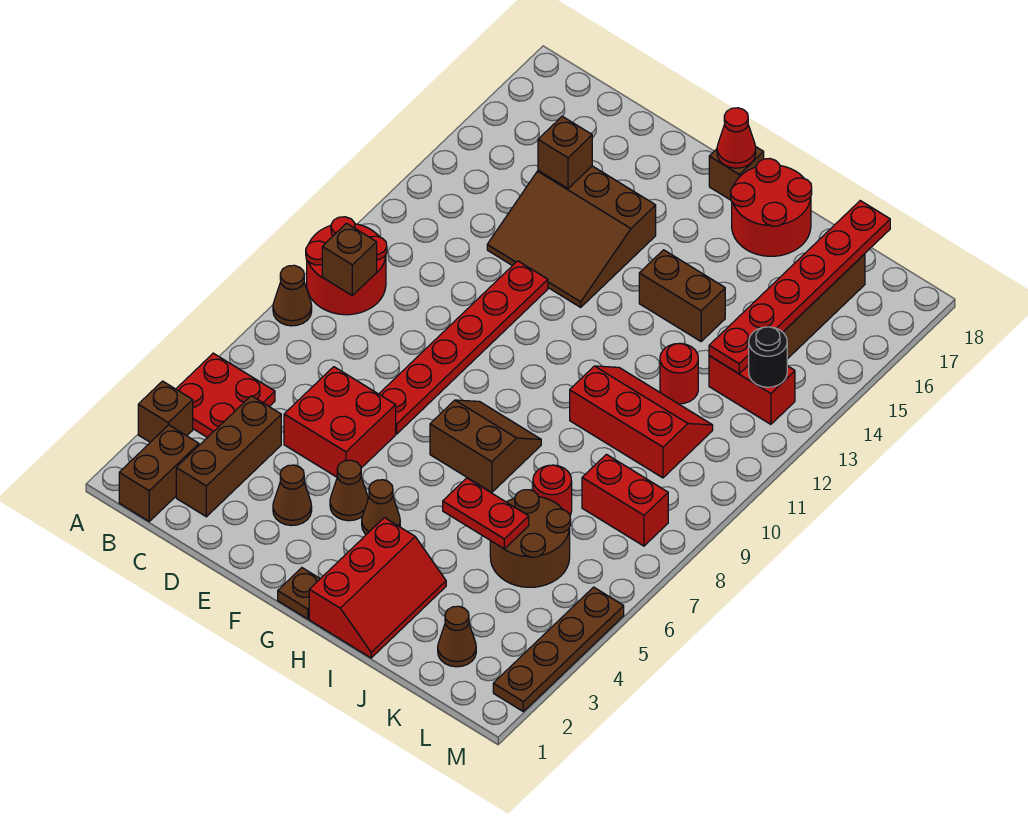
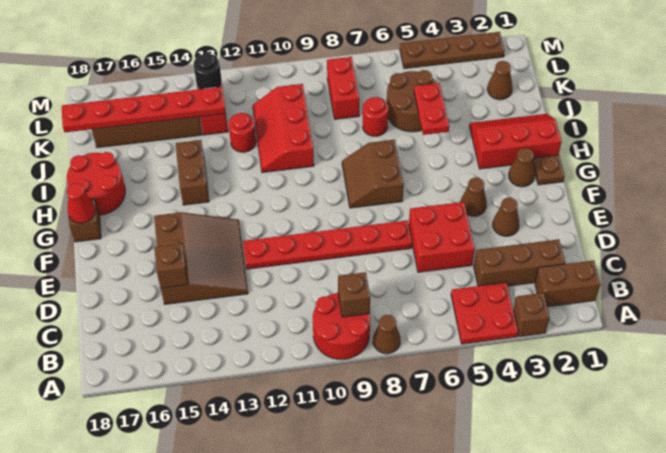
brown 1x1 cone [362,480,400,534] -> brown 1x1 cone moved to [509,148,535,187]

